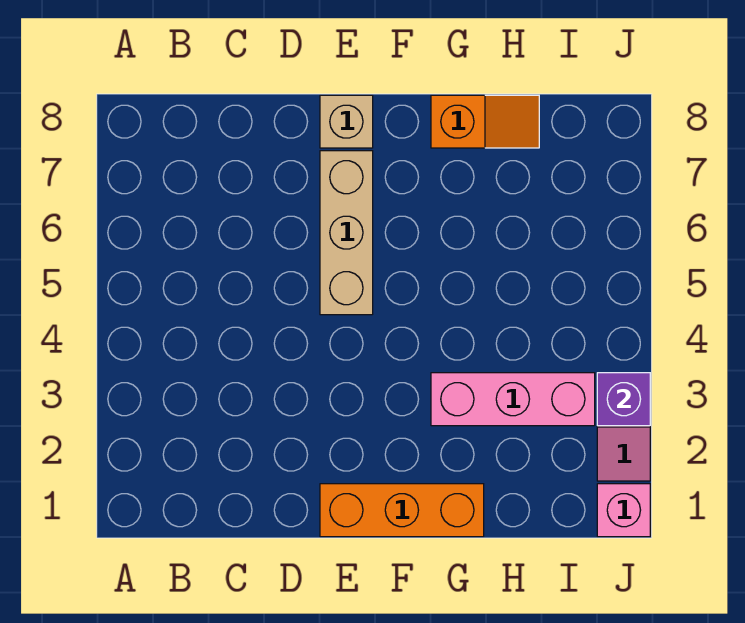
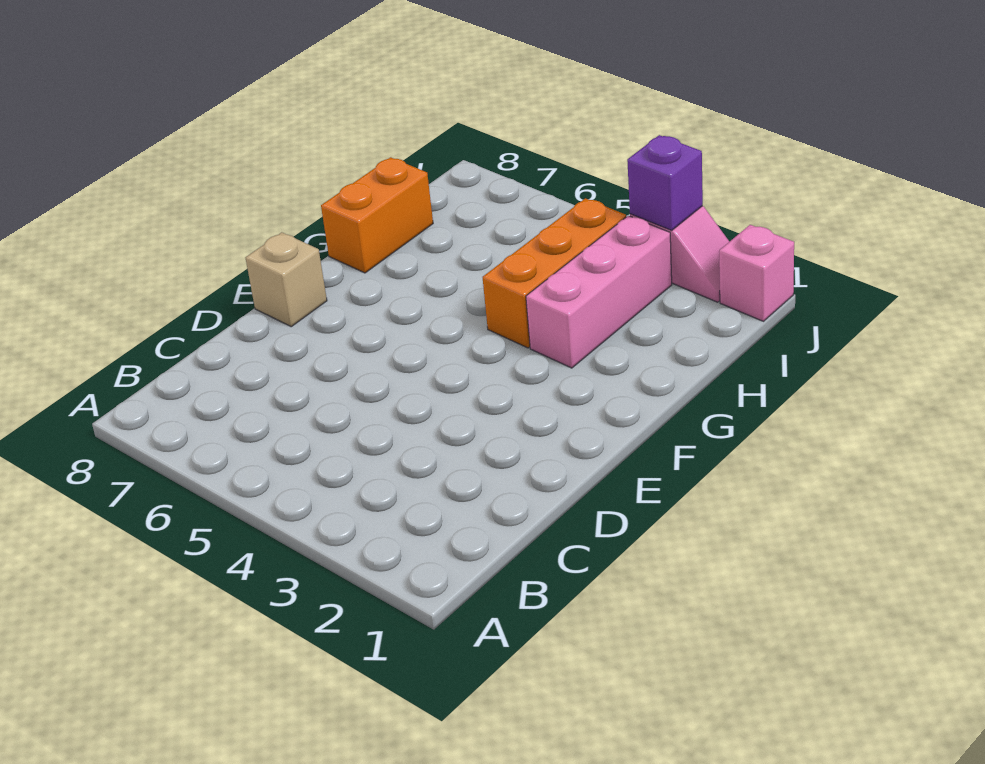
orange 1x3 brick [320,484,484,537] -> orange 1x3 brick moved to [483,198,626,348]
tan 1x3 brick [320,151,373,315] -> none
orange 1x2 slope [431,95,539,148] -> orange 1x2 brick [321,157,433,273]

